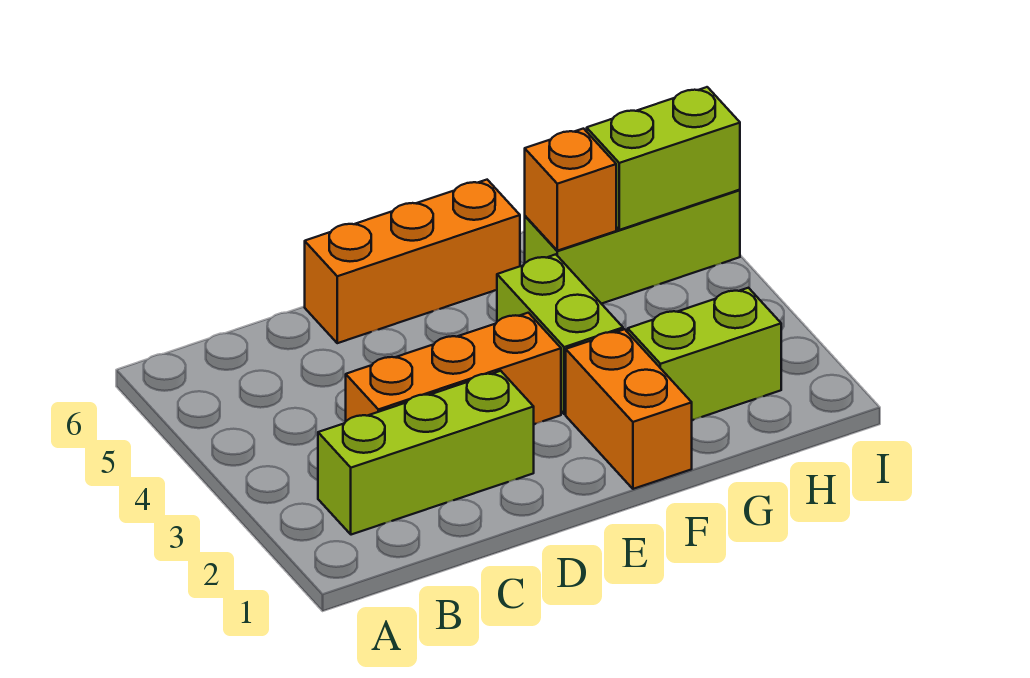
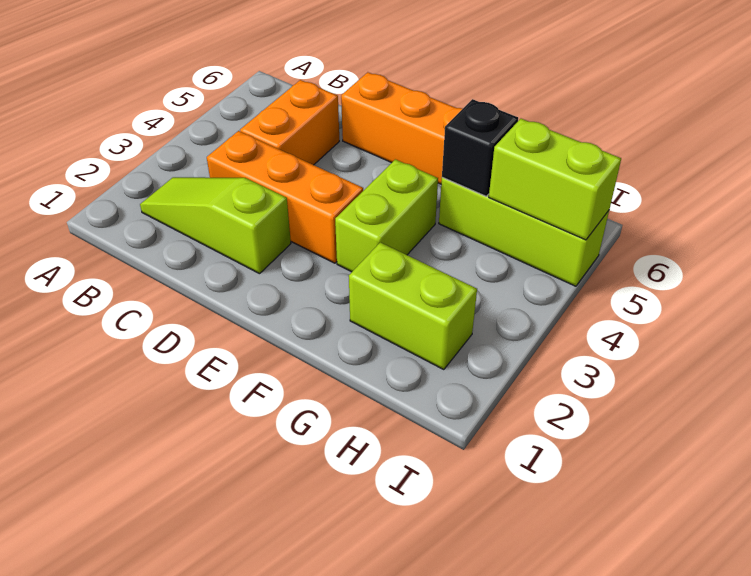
lime 1x3 brick [318,371,534,535] -> lime 1x3 slope [140,177,291,274]
orange 1x2 brick [566,329,692,489] -> orange 1x2 brick moved to [240,80,339,165]
orange 1x1 brick [525,129,616,251] -> black 1x1 brick [442,99,518,196]

